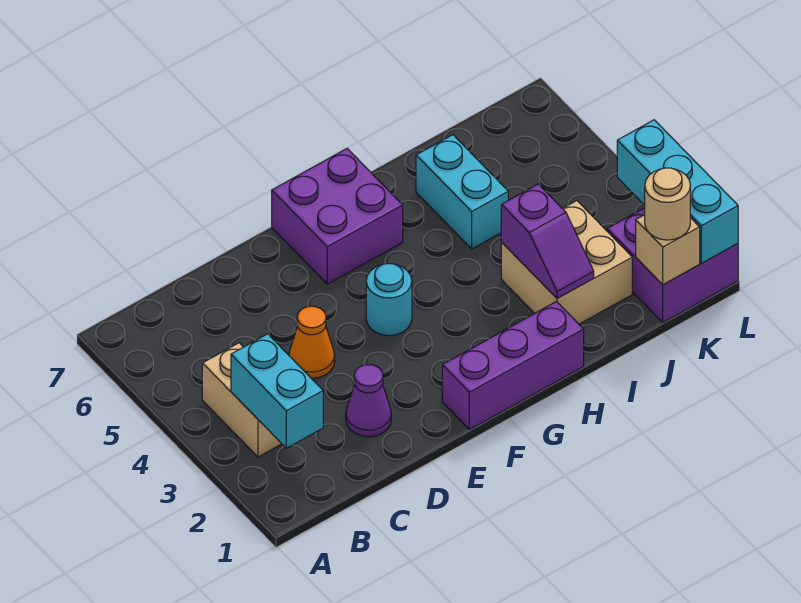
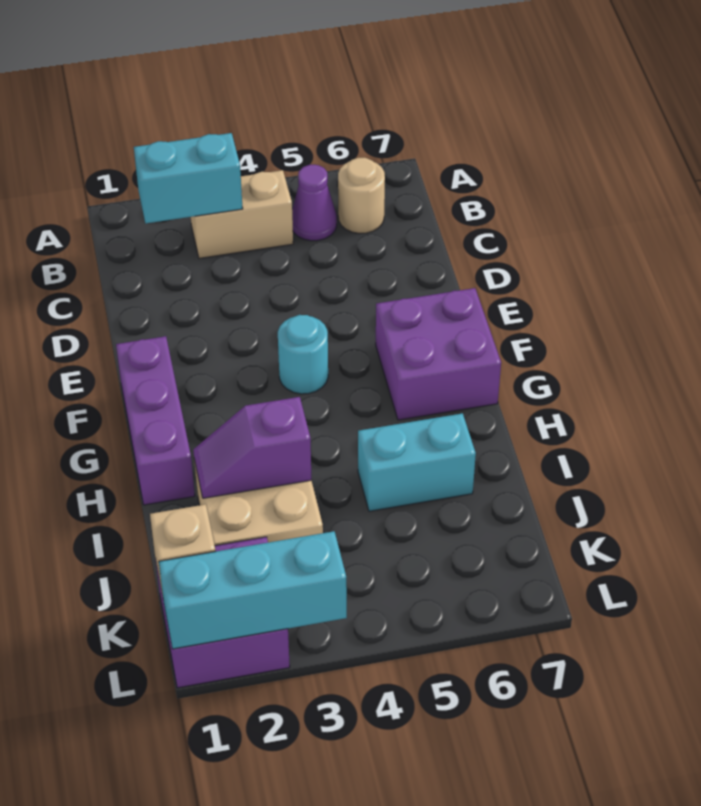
purple 1x1 cone [346,365,391,437] -> purple 1x1 cone moved to [292,165,337,241]
orange 1x1 cone [289,306,335,379] -> none
tan 1x1 round brick [645,168,690,240] -> tan 1x1 round brick moved to [338,158,385,234]

